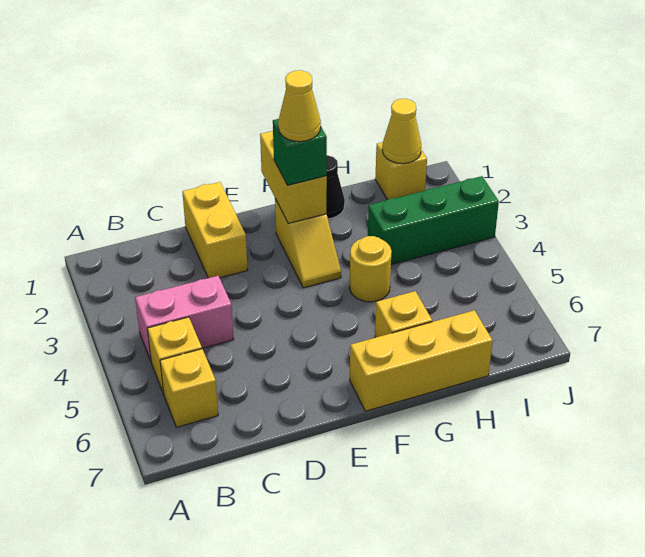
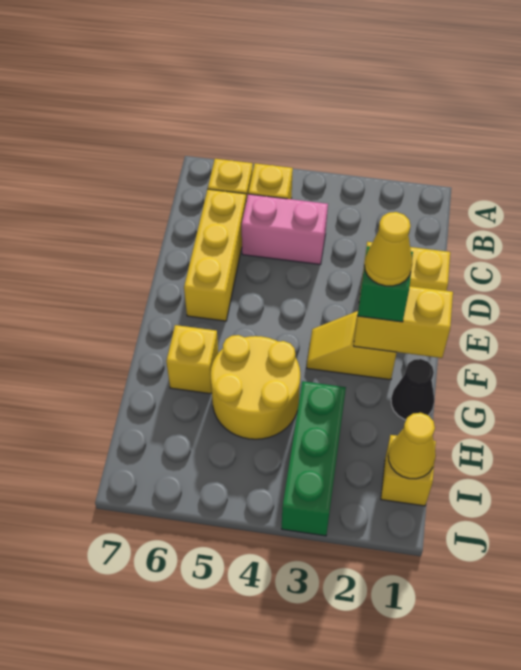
pink 1x2 brick [135,276,234,361] -> pink 1x2 brick turned to [242,194,328,264]
yellow 1x3 brick [350,310,493,411] -> yellow 1x3 brick moved to [184,189,246,321]
yellow 1x1 round brick [350,236,392,302] -> yellow 2x2 round brick [210,335,300,439]

